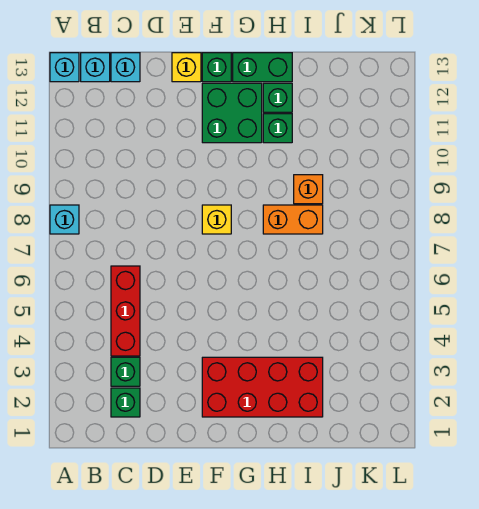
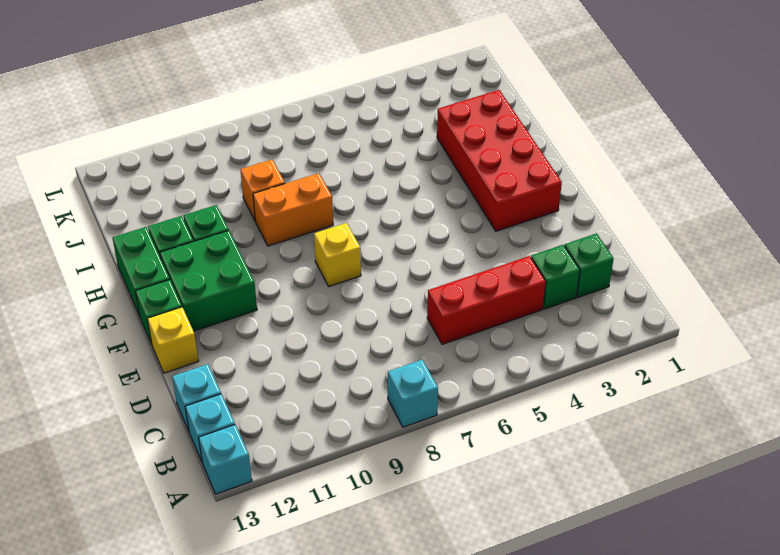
orange 1x2 brick [263,205,323,234] -> orange 1x2 brick turned to [253,173,333,246]

